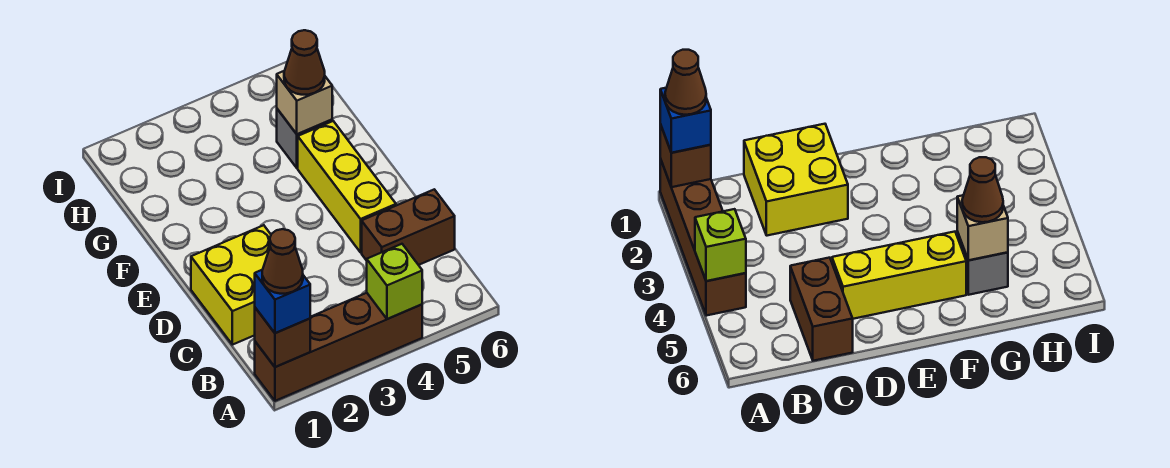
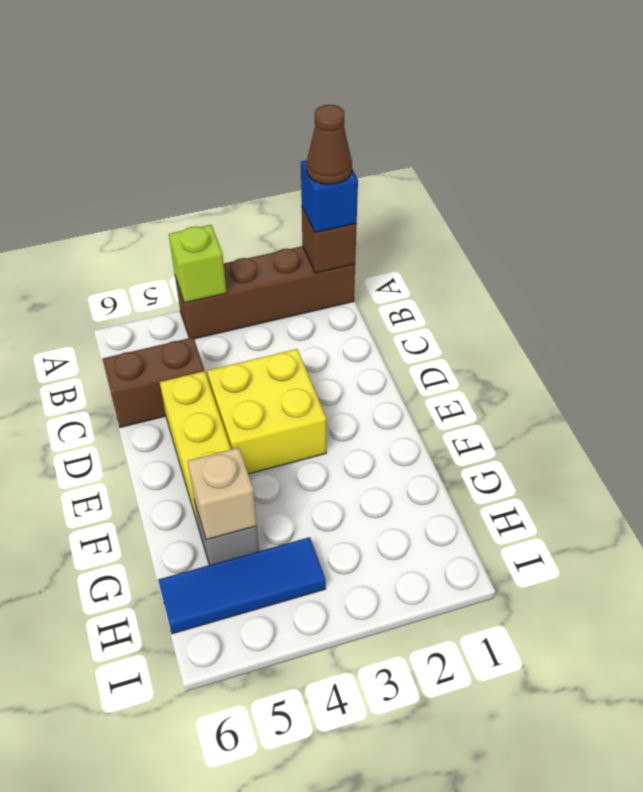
yellow 2x2 brick [191,225,271,345] -> yellow 2x2 brick moved to [207,349,326,474]
brown 1x1 cone [284,30,325,95] -> none
none -> blue 1x3 tile [158,537,326,634]

